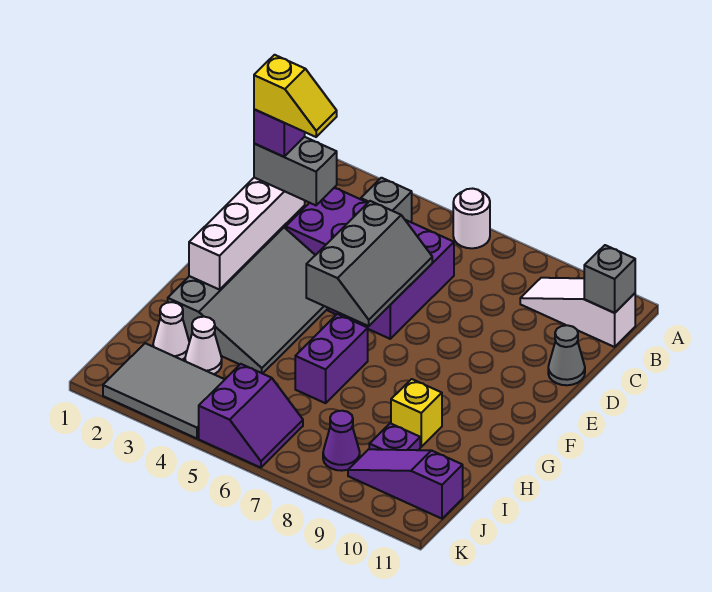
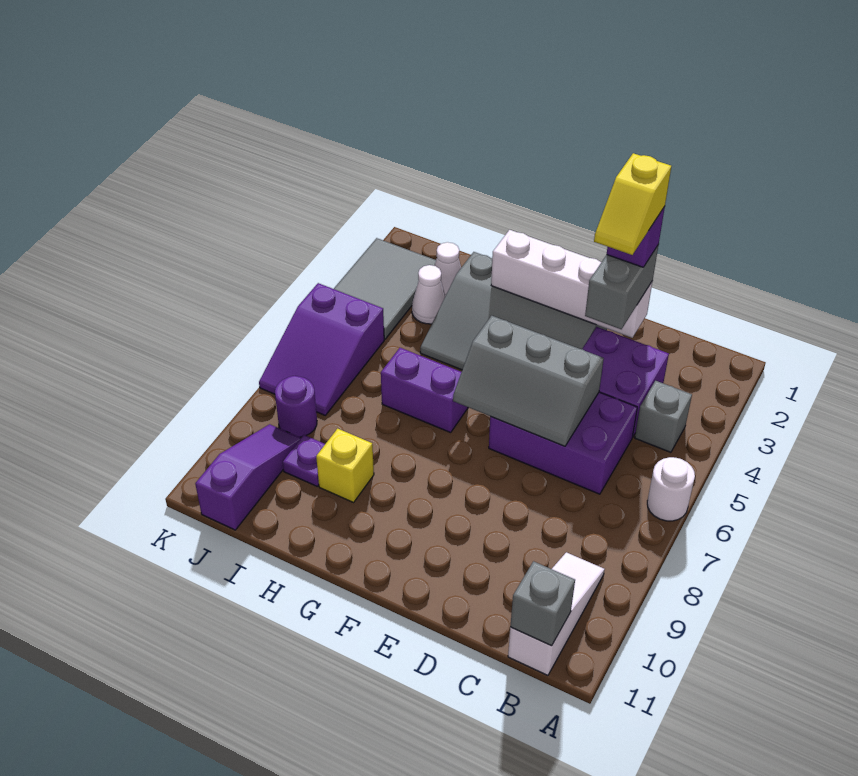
grey 1x1 cone [548,325,585,385] -> none
purple 2x2 slope [199,364,303,468] -> purple 2x3 slope [259,283,384,415]
purple 1x1 cone [323,411,360,471] -> purple 1x1 round brick [275,376,317,437]

